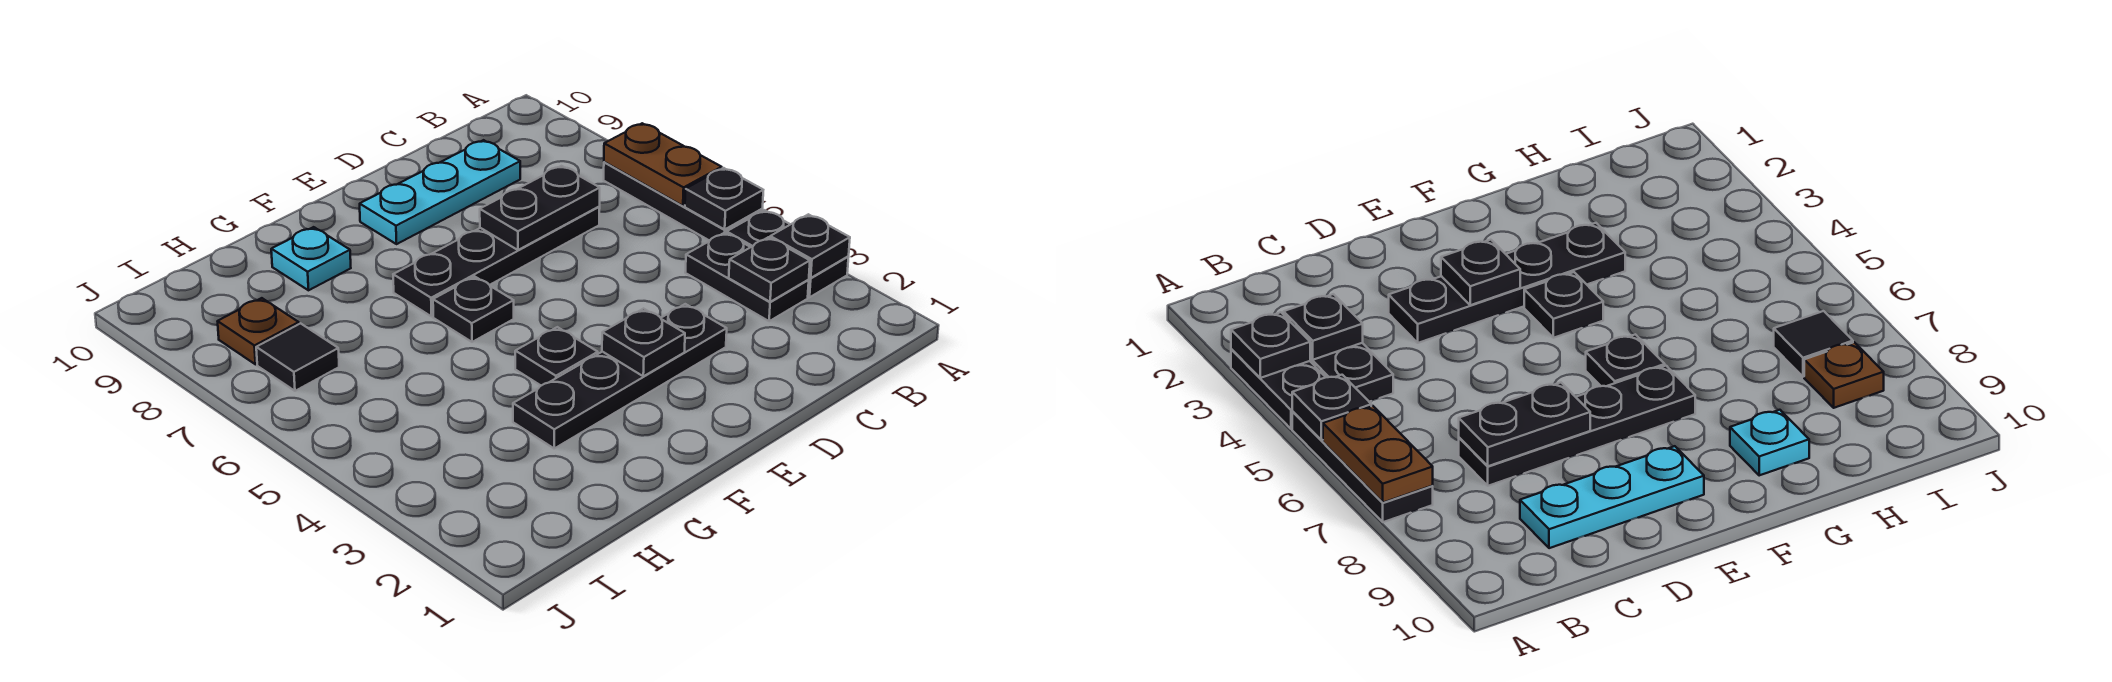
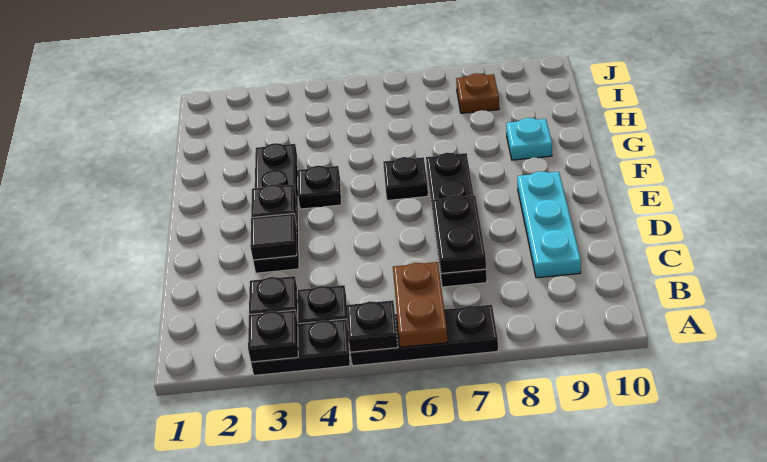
brown 1x2 plate [604,123,722,206] -> brown 1x2 plate turned to [393,262,448,347]
black 1x1 tile [256,323,339,391] -> black 1x1 tile moved to [250,214,297,260]

